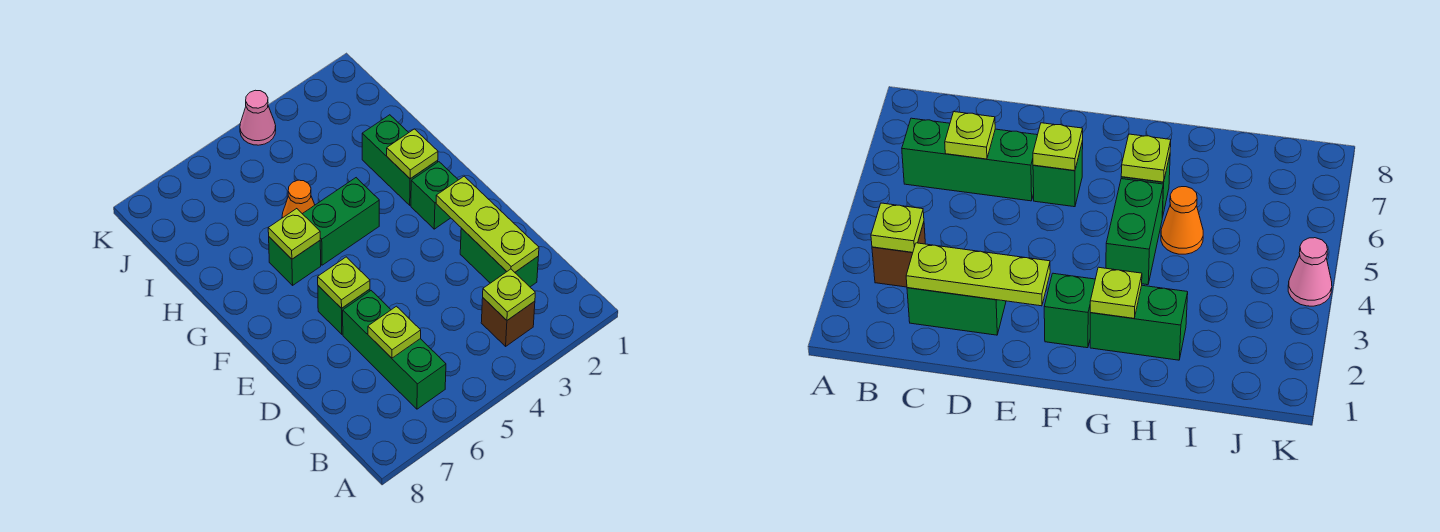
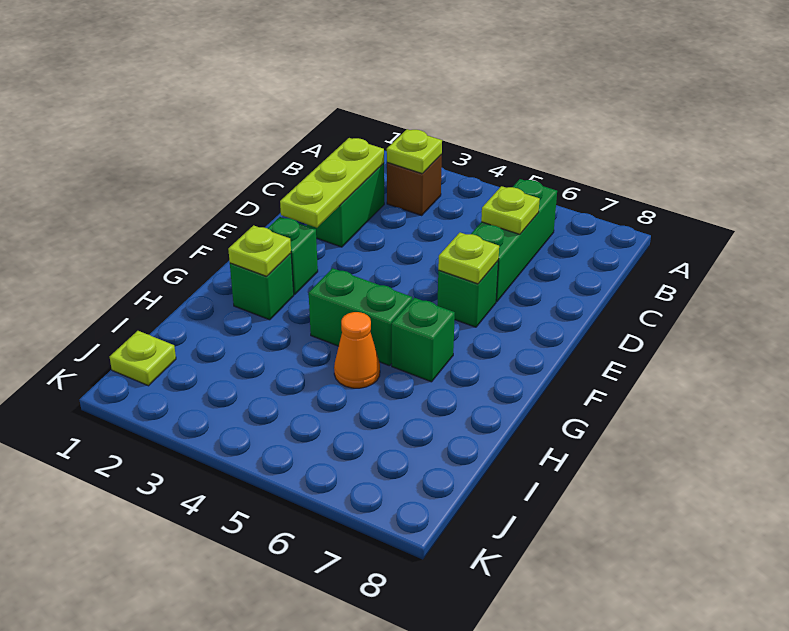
green 1x2 brick [362,115,438,205] -> green 1x1 brick [230,254,294,320]
lime 1x1 plate [268,209,320,259] -> lime 1x1 plate moved to [110,331,176,386]
pink 1x1 cone [240,90,276,145] -> none

